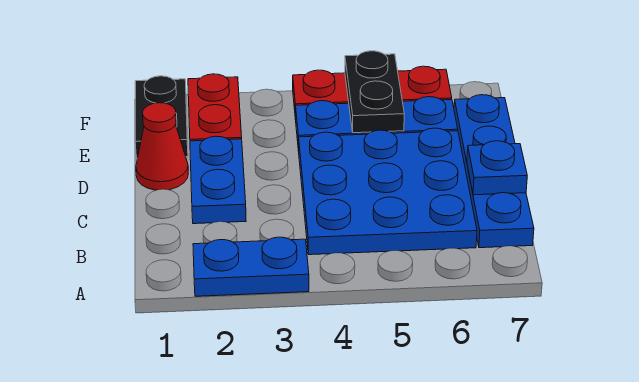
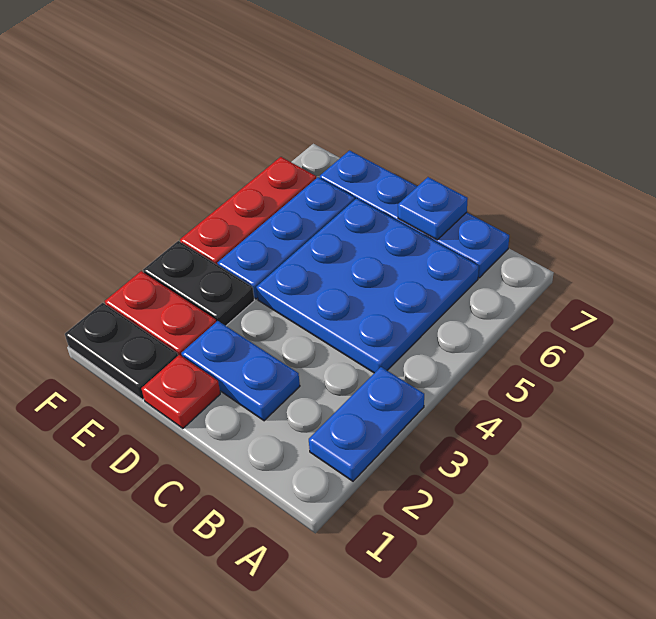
red 1x1 cone [136,103,188,190] -> red 1x1 plate [141,355,220,428]
black 1x2 plate [345,51,404,133] -> black 1x2 plate moved to [143,241,254,326]

